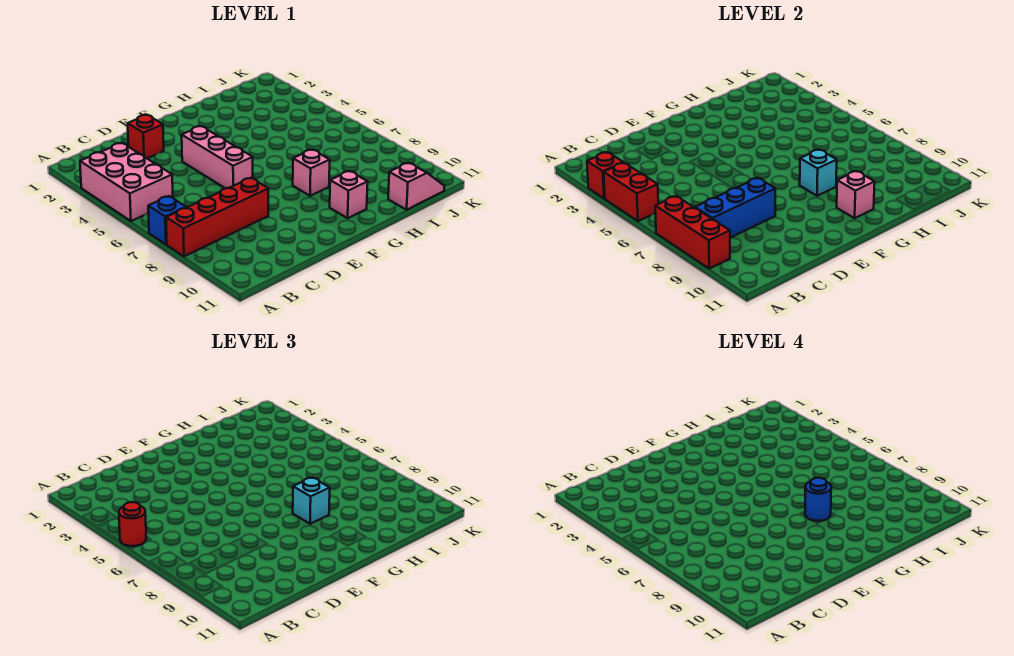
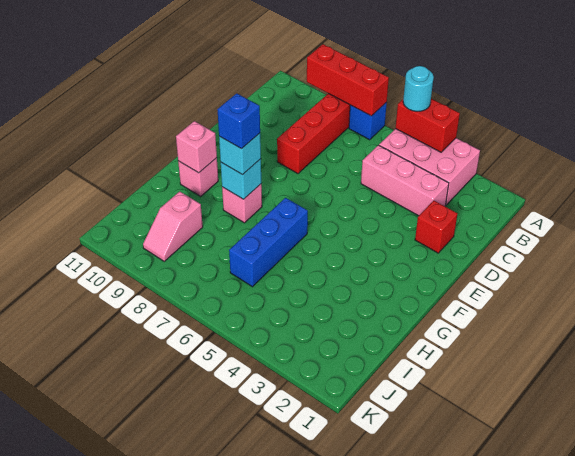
red 1x1 brick [587,152,624,199] -> none
red 1x1 round brick [119,502,146,546] -> cyan 1x1 round brick [403,66,434,111]
blue 1x3 brick [695,178,775,238] -> blue 1x3 brick moved to [229,198,308,287]
pink 1x3 brick [182,126,253,188] -> pink 1x3 brick moved to [361,145,449,216]
blue 1x1 round brick [805,478,831,521] -> blue 1x1 brick [217,93,260,149]
pink 1x2 slope [388,163,444,210] -> pink 1x2 slope moved to [143,191,203,261]

